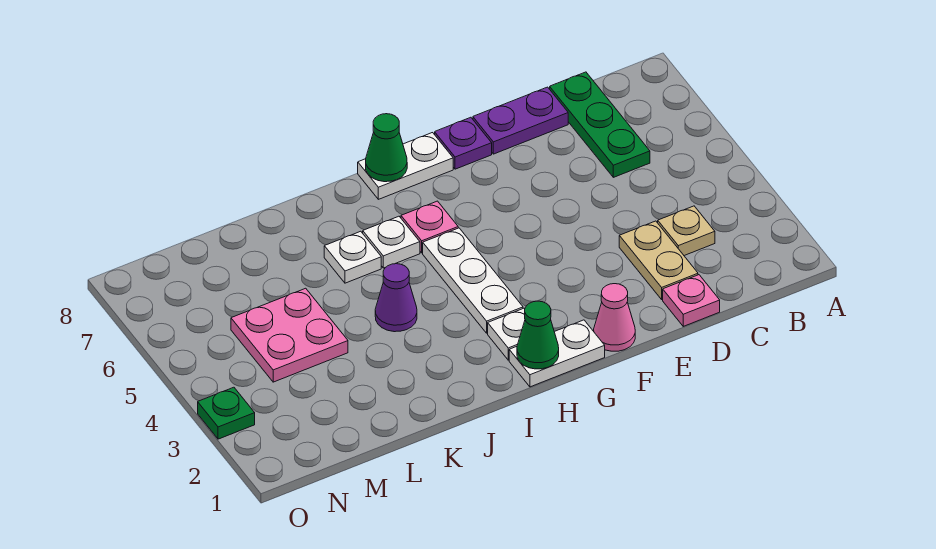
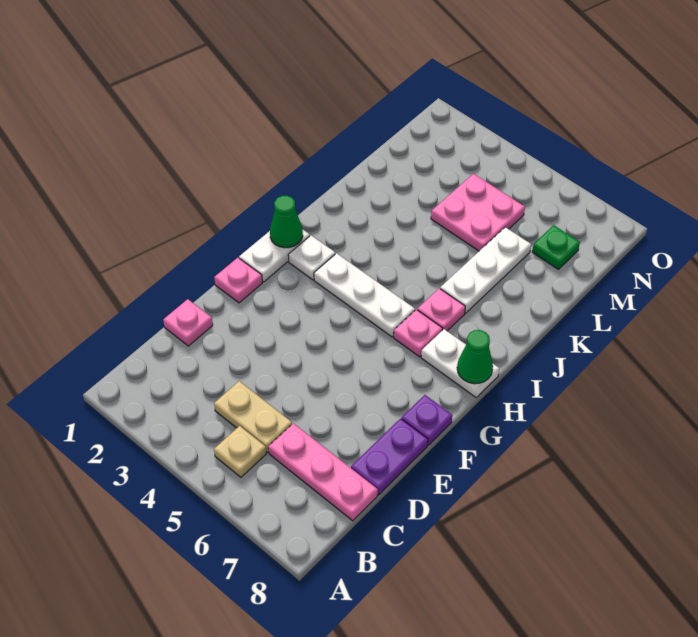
tan 1x1 plate [658,206,715,256] -> tan 1x1 plate moved to [214,426,266,477]
green 1x3 plate [550,72,650,177] -> pink 1x3 plate [268,423,378,521]
tan 1x2 plate [619,221,698,300] -> tan 1x2 plate moved to [214,381,292,453]
pink 1x1 cone [594,284,635,351] -> pink 1x1 plate [214,258,262,303]
white 1x2 plate [358,133,453,199] -> white 1x2 plate turned to [421,329,499,397]
white 1x1 plate [363,216,420,268] -> pink 1x1 plate [417,288,465,331]
purple 1x1 cone [375,264,417,332] -> none
white 1x1 plate [324,231,381,283] -> white 1x3 plate [440,227,531,313]
green 1x1 plate [198,387,255,439] -> green 1x1 plate moved to [532,225,580,269]

